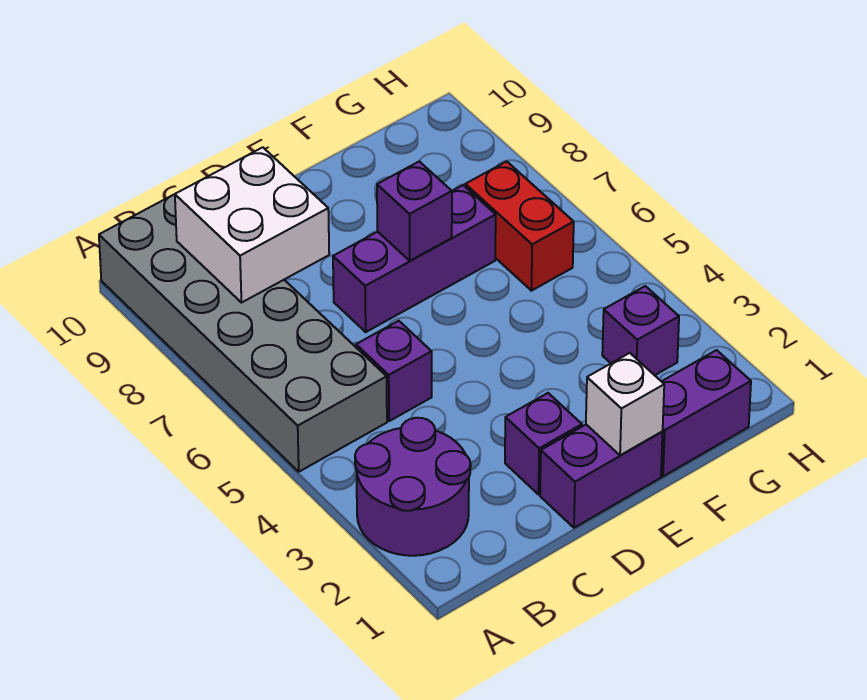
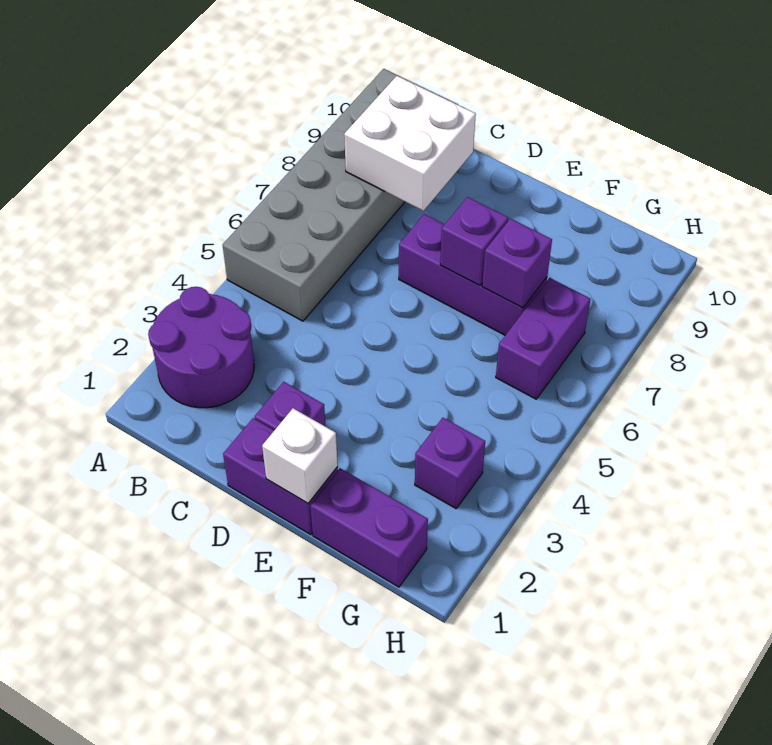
purple 1x1 brick [356,321,432,421] -> purple 1x1 brick moved to [482,219,552,308]
red 1x2 brick [465,161,574,291] -> purple 1x2 brick [496,278,590,399]

